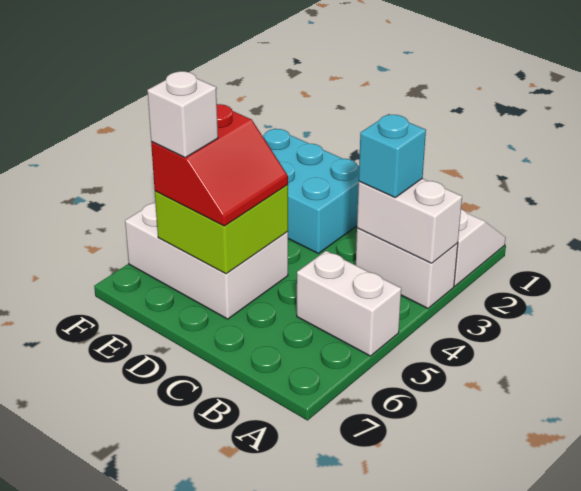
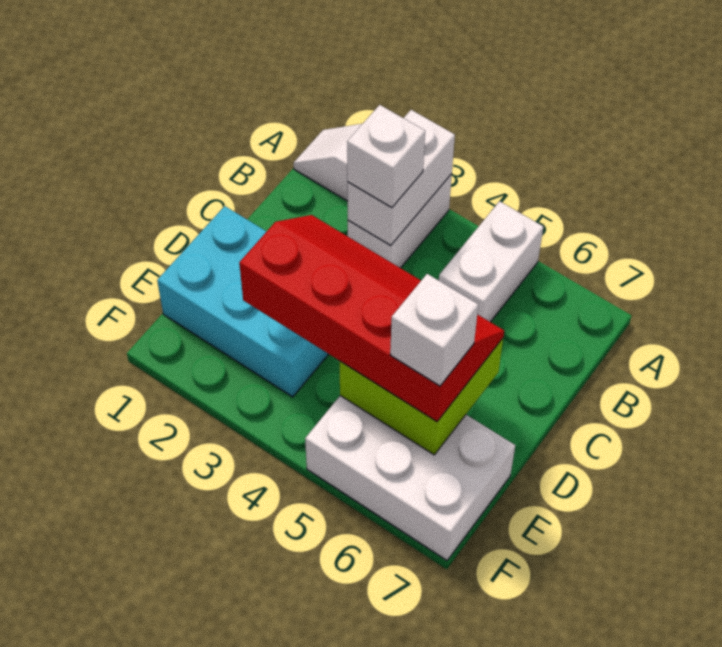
cyan 1x1 brick [359,114,426,197] -> white 1x1 brick [347,105,425,208]
cyan 2x3 brick [263,129,359,253] -> cyan 2x3 brick turned to [157,206,328,397]
white 2x3 brick [125,202,288,319] -> white 2x3 brick turned to [305,396,515,560]
red 2x2 slope [151,104,288,226] -> red 2x4 slope [239,215,504,422]

